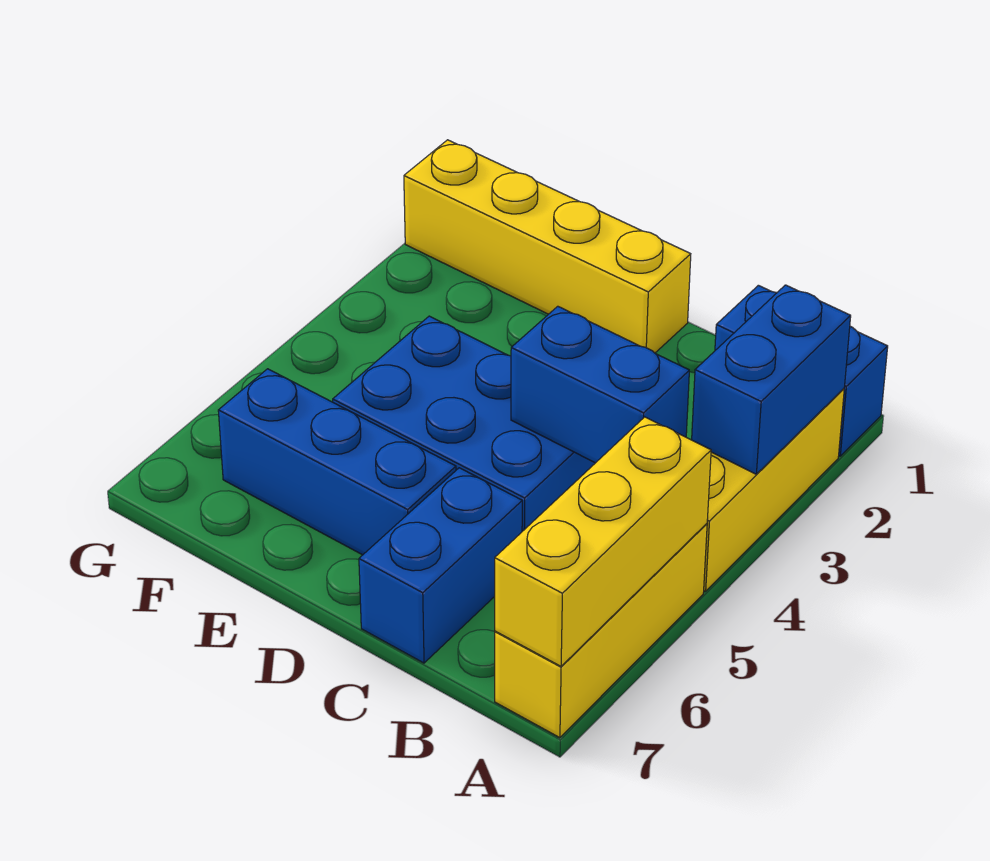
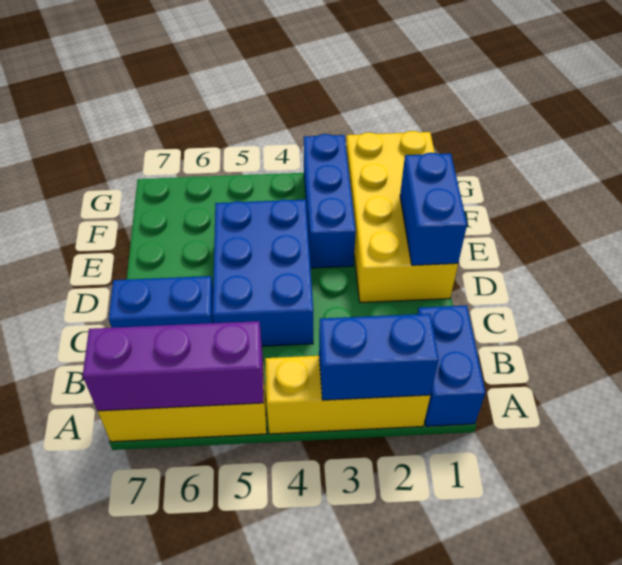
yellow 1x3 brick [495,417,711,666] -> purple 1x3 brick [83,321,264,411]
blue 1x2 brick [511,306,689,463] -> blue 1x2 brick moved to [400,153,467,265]
yellow 1x4 brick [404,140,691,353] -> yellow 2x4 brick [346,131,458,303]
blue 1x3 brick [218,369,456,555] -> blue 1x3 brick moved to [304,134,356,268]

